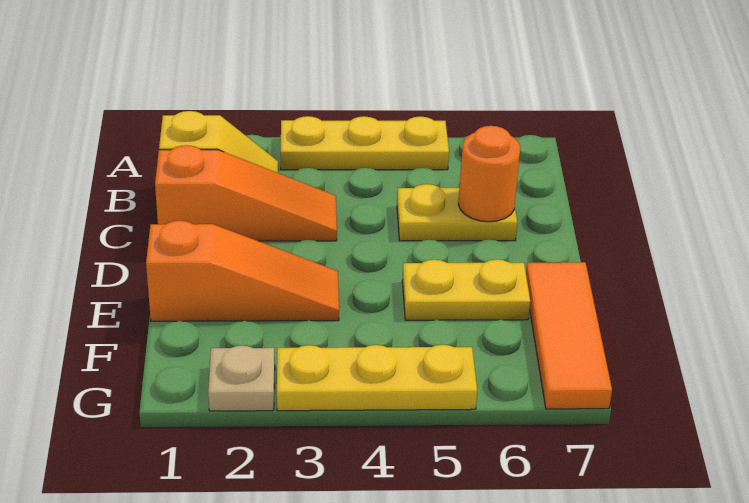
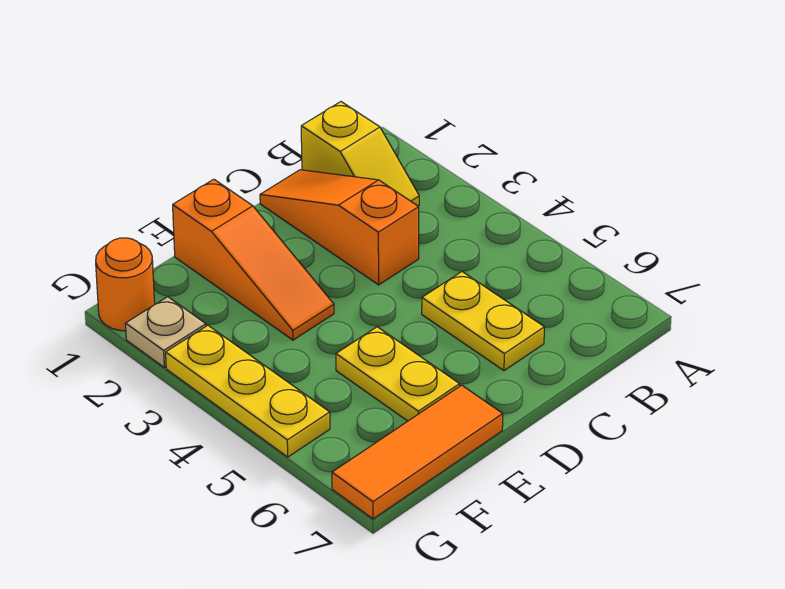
yellow 1x3 plate [281,116,449,170] -> none
orange 1x3 slope [155,145,337,241] -> orange 1x3 slope turned to [260,170,419,285]
orange 1x1 round brick [458,126,520,222] -> orange 1x1 round brick moved to [96,238,155,331]

